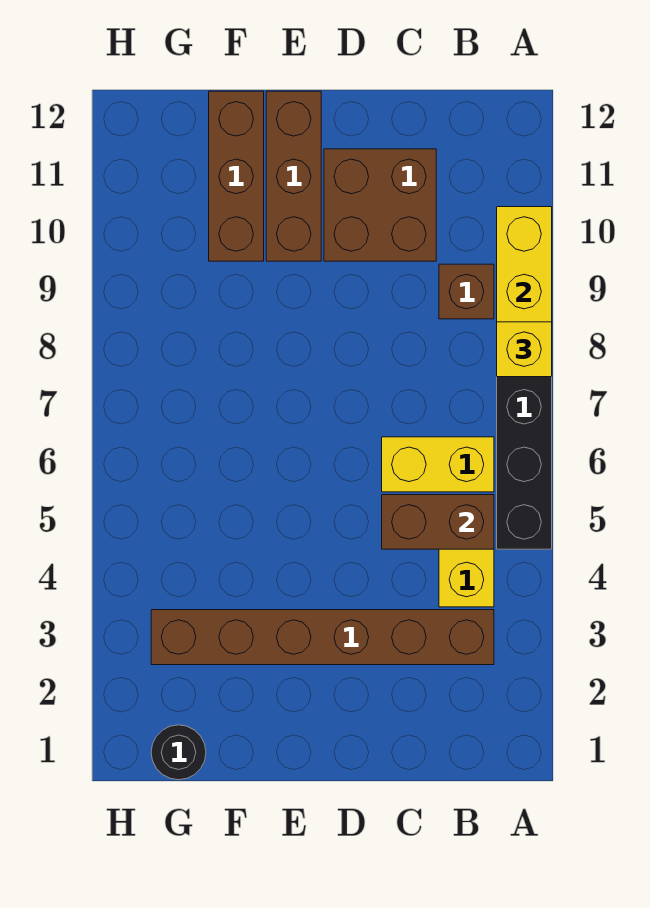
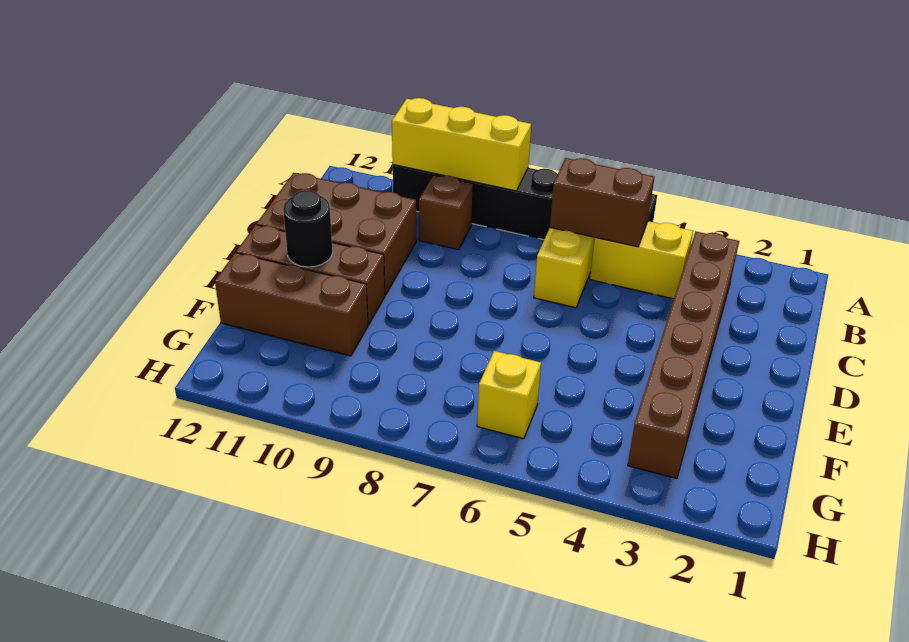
yellow 1x1 brick [497,322,552,377] -> yellow 1x1 brick moved to [477,351,541,439]
brown 1x2 brick [382,495,494,549] -> brown 1x2 brick turned to [550,158,654,247]
brown 2x2 brick [324,149,436,261] -> brown 2x3 brick [257,173,416,295]
black 1x1 round brick [151,725,206,780] -> black 1x1 round brick moved to [283,190,333,267]

